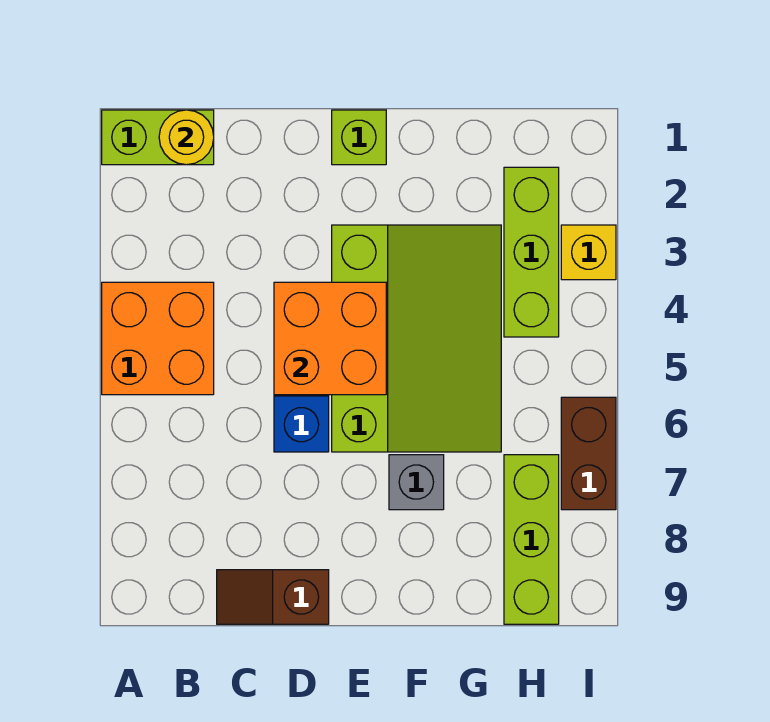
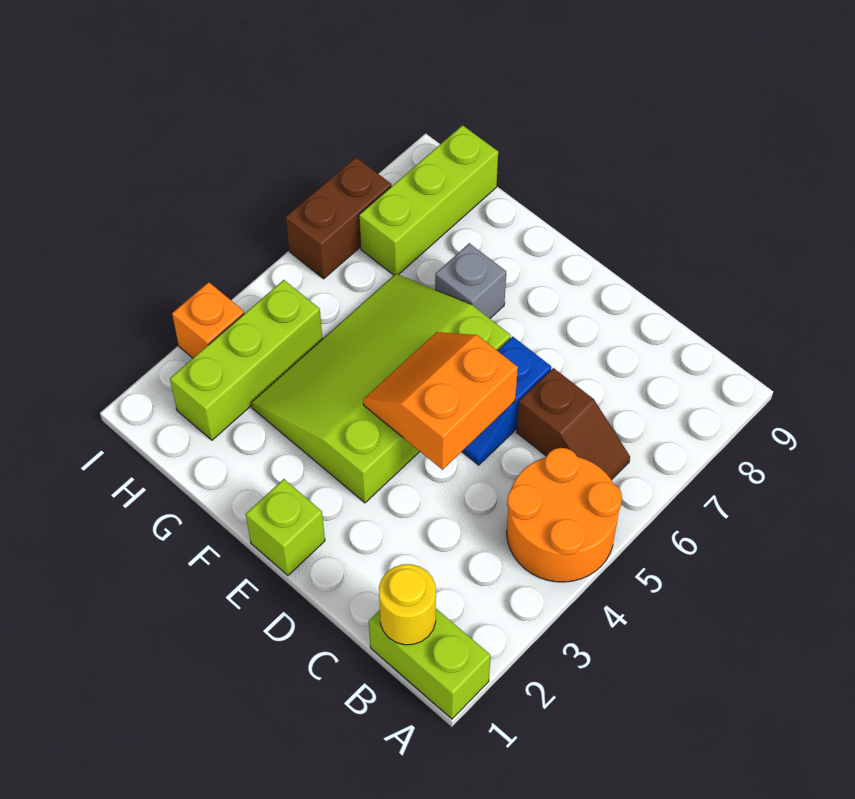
orange 2x2 brick [102,282,214,395] -> orange 2x2 round brick [507,448,622,582]
brown 1x2 slope [217,570,329,624] -> brown 1x2 slope moved to [517,368,630,480]
orange 2x2 brick [274,282,386,395] -> orange 2x2 slope [363,332,518,470]
yellow 1x1 brick [561,225,616,280] -> orange 1x1 brick [172,282,244,358]

